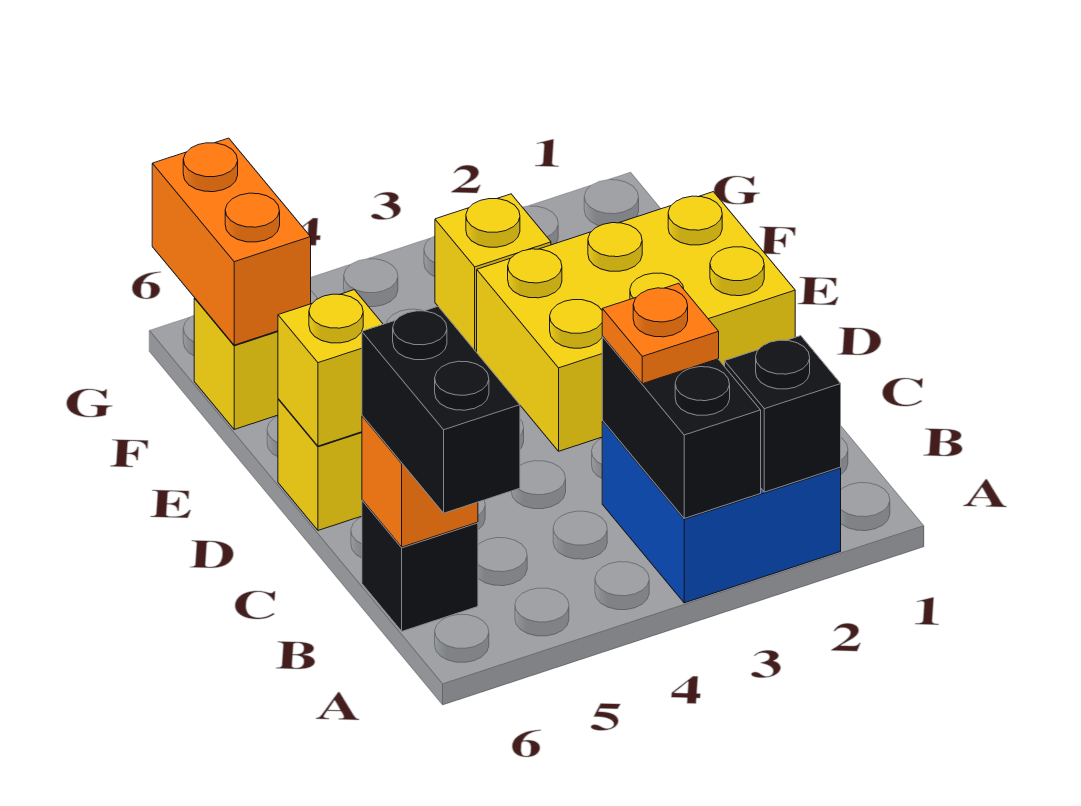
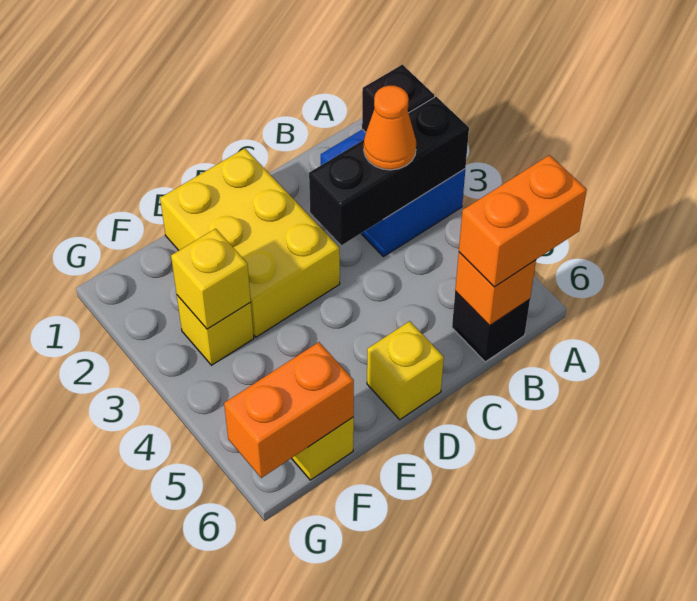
black 1x2 brick [602,337,761,518] -> black 1x3 brick [309,97,469,245]
black 1x2 brick [362,306,520,513] -> orange 1x2 brick [459,155,587,287]
orange 1x1 plate [602,283,719,384] -> orange 1x1 cone [364,86,416,170]
yellow 1x1 brick [278,290,383,446] -> yellow 1x1 brick moved to [171,229,251,329]

